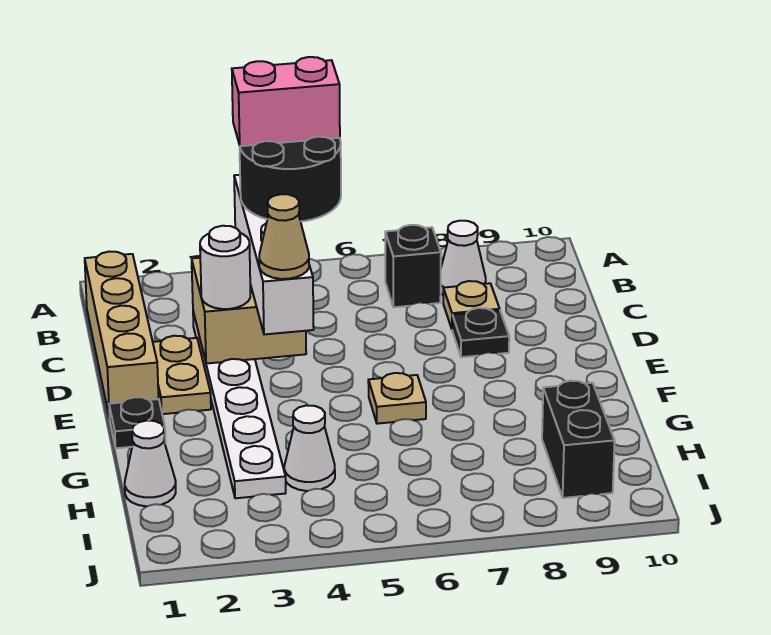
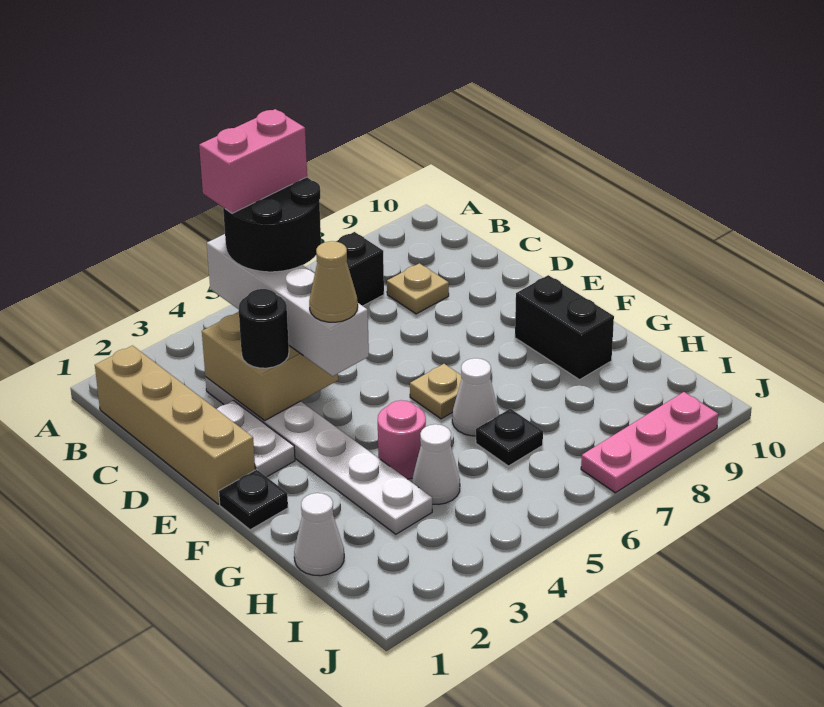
white 1x1 cone [441,221,486,295] -> white 1x1 cone moved to [452,358,499,436]
tan 1x2 plate [153,336,211,414] -> white 1x2 plate [217,401,295,477]
white 1x1 round brick [200,226,250,309] -> black 1x1 round brick [239,289,289,368]
black 1x1 plate [452,308,509,357] -> black 1x1 plate moved to [476,409,543,466]
none -> pink 1x1 round brick [378,400,426,479]
black 1x2 brick [542,381,615,498] -> black 1x2 brick moved to [515,275,614,380]
none -> pink 1x3 plate [581,392,718,493]

